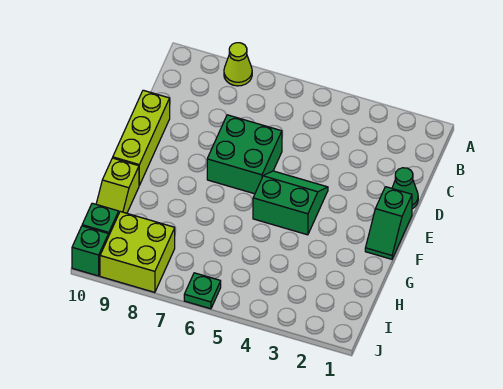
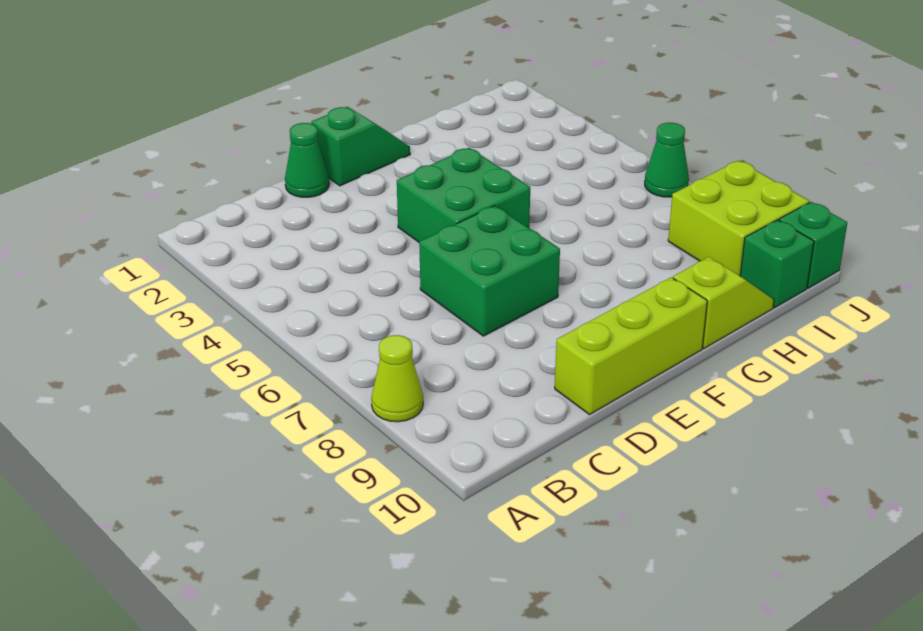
green 2x2 slope [253,171,328,235] -> green 2x2 brick [397,148,530,242]
green 1x1 plate [184,273,221,309] -> green 1x1 cone [645,123,689,197]

